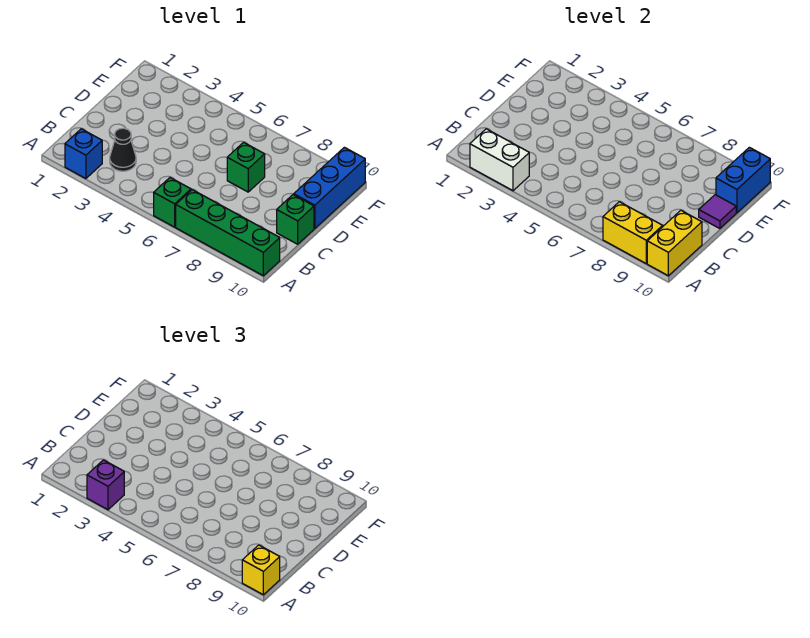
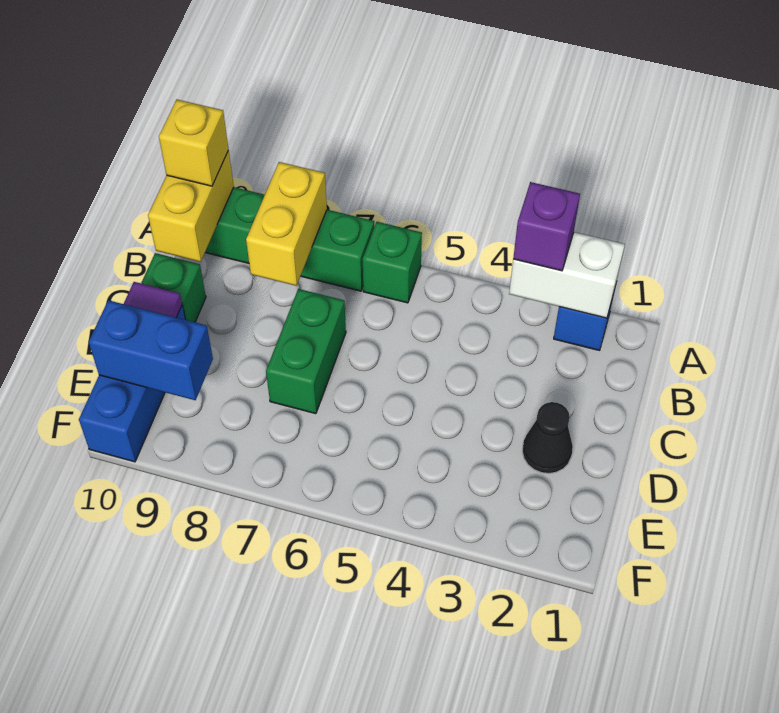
yellow 1x2 brick [603,202,663,263] -> yellow 1x2 brick turned to [246,162,327,286]
black 1x1 cone [110,128,136,171] -> black 1x1 cone moved to [522,402,573,474]
green 1x1 brick [227,142,265,192] -> green 1x2 brick [266,289,346,414]
blue 1x2 brick [716,147,770,213] -> blue 1x2 brick turned to [89,300,213,400]

